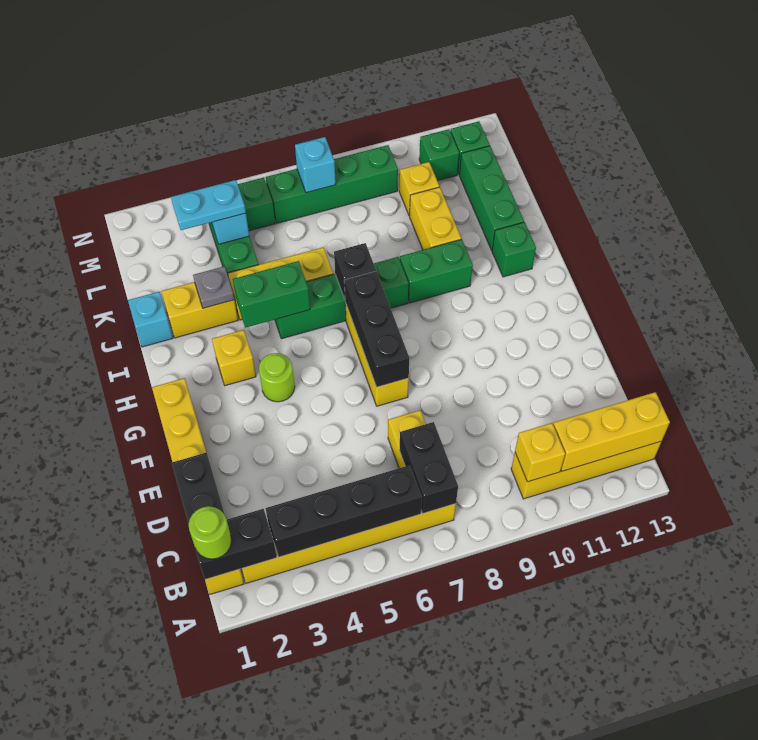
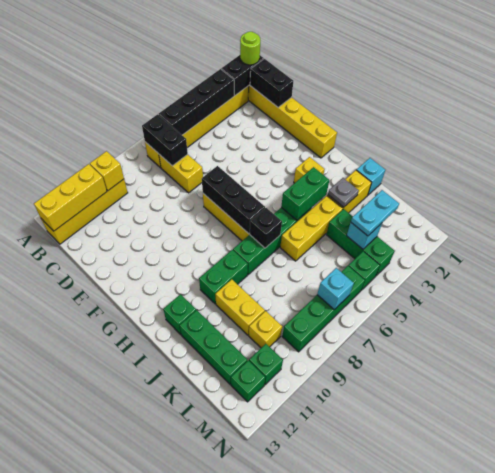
lime 1x1 round brick [259,353,295,402] -> none

